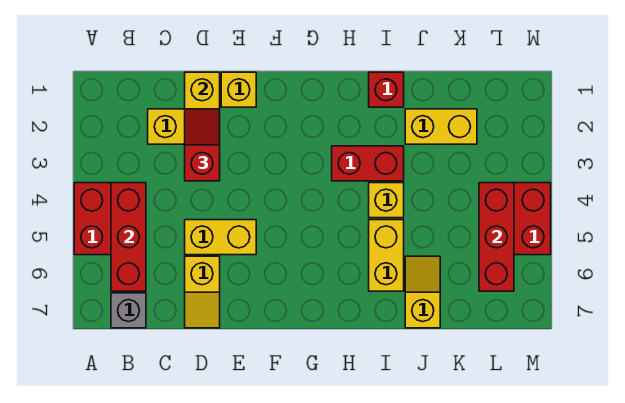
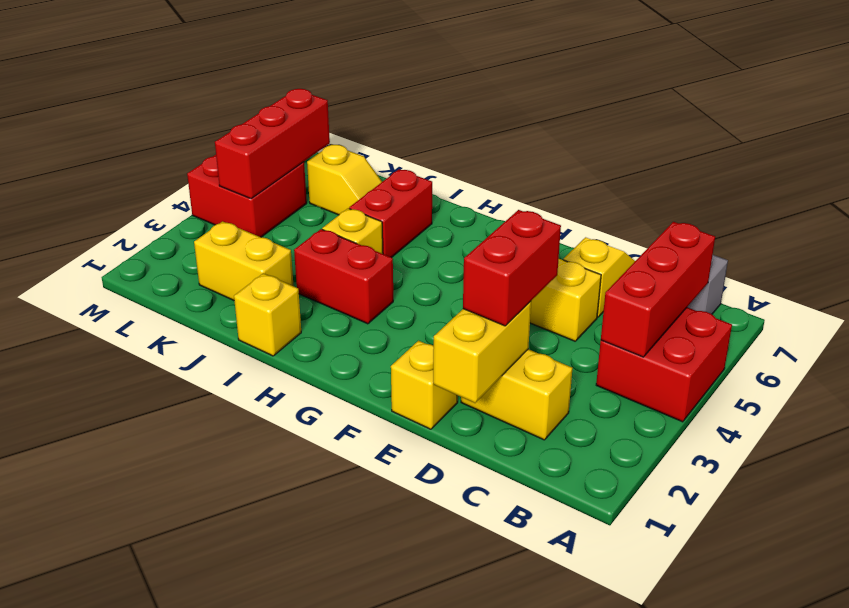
red 1x2 slope [185,109,220,181] -> red 1x2 brick [463,210,561,326]
red 1x1 brick [369,72,404,107] -> yellow 1x1 brick [234,273,301,356]
yellow 1x2 brick [369,220,404,291] -> red 1x2 brick [349,169,432,258]
yellow 1x2 slope [405,256,440,328] -> yellow 1x2 slope turned to [307,144,382,215]

